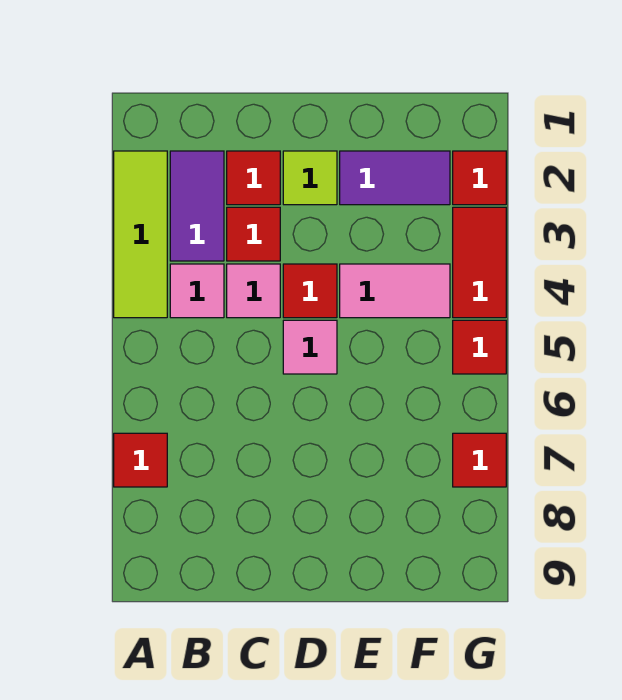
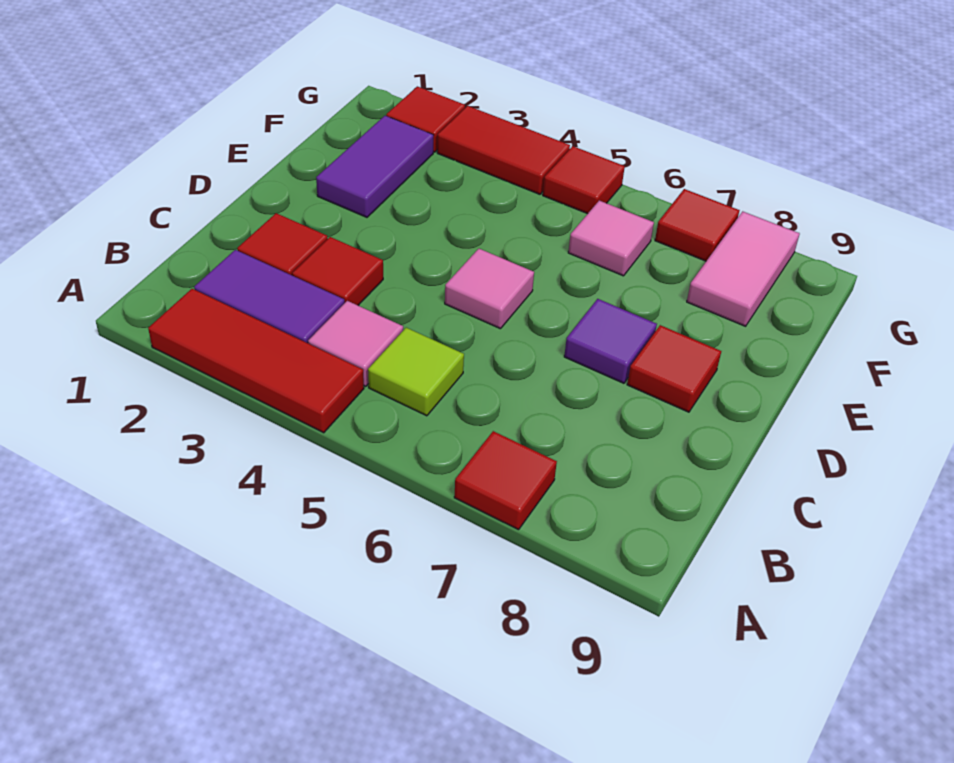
lime 1x3 tile [114,151,167,318] -> red 1x3 tile [148,289,364,433]
pink 1x1 tile [227,264,280,318] -> pink 1x1 tile moved to [568,201,654,276]
lime 1x1 tile [283,151,337,205] -> lime 1x1 tile moved to [368,328,464,416]
red 1x1 tile [283,264,337,318] -> red 1x1 tile moved to [627,325,721,412]
none -> purple 1x1 tile [564,299,657,383]
pink 1x2 tile [340,264,450,318] -> pink 1x2 tile moved to [687,211,800,326]

